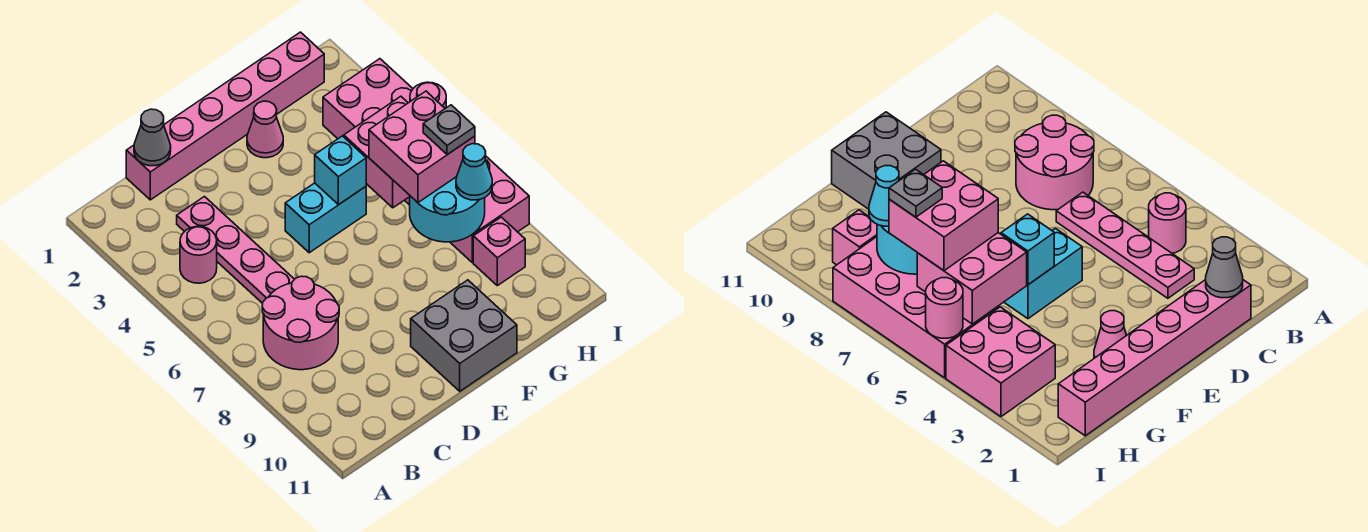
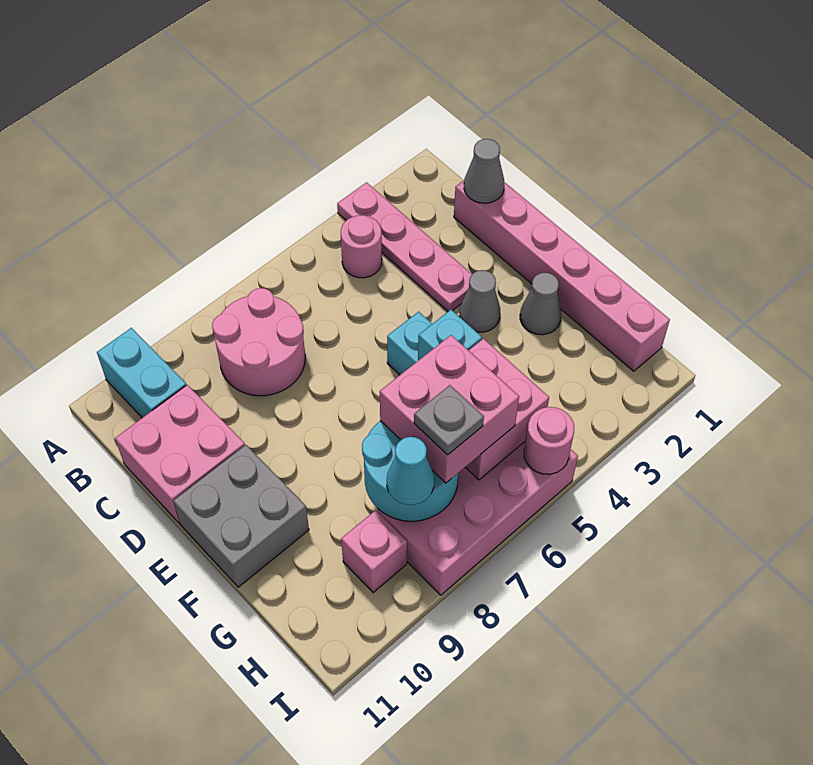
none -> cyan 1x2 brick [97,328,186,418]
pink 1x4 plate [177,197,294,303] -> pink 1x4 plate turned to [337,182,472,311]
none -> grey 1x1 cone [459,270,500,332]
pink 1x1 cone [247,101,283,158] -> grey 1x1 cone [520,273,561,335]
pink 2x2 brick [323,59,413,139] -> pink 2x2 brick moved to [115,385,245,523]

